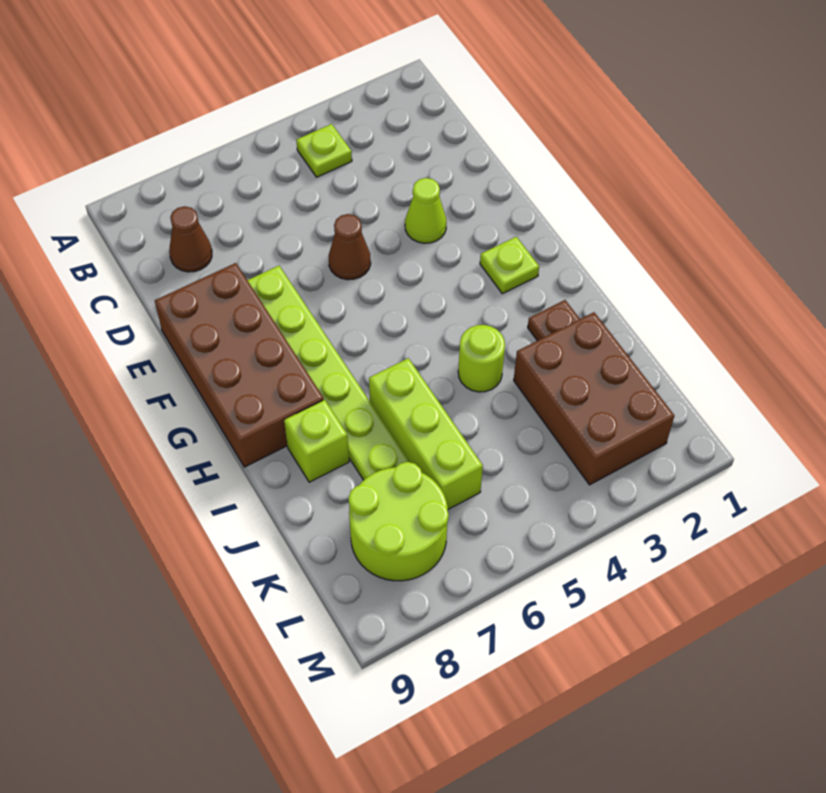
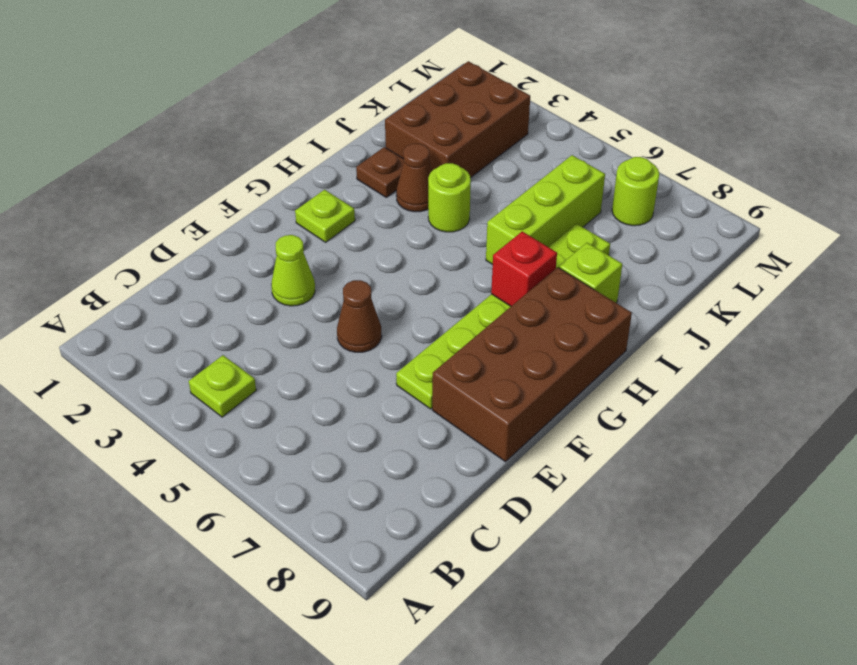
brown 1x1 cone [169,206,212,272] -> brown 1x1 cone moved to [396,144,432,212]
none -> red 1x1 brick [491,231,557,306]
lime 2x2 round brick [349,462,449,581] -> lime 1x1 round brick [612,157,659,226]

